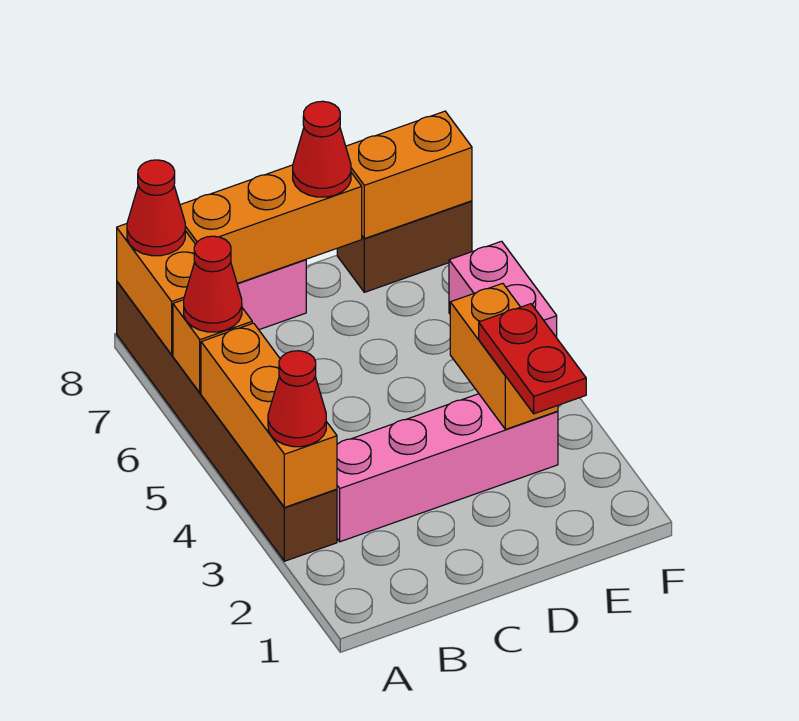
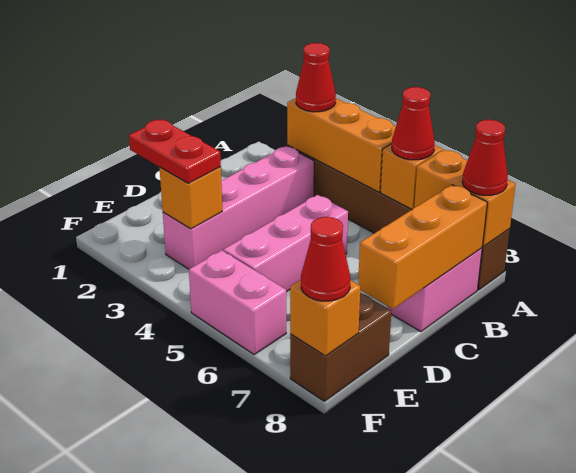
none -> pink 1x3 brick [223,195,348,292]
red 1x1 cone [293,101,351,197] -> red 1x1 cone moved to [301,217,350,301]
orange 1x2 brick [450,283,558,429] -> orange 1x1 brick [159,167,222,229]
orange 1x2 brick [346,111,472,239] -> orange 1x1 brick [290,280,361,356]

